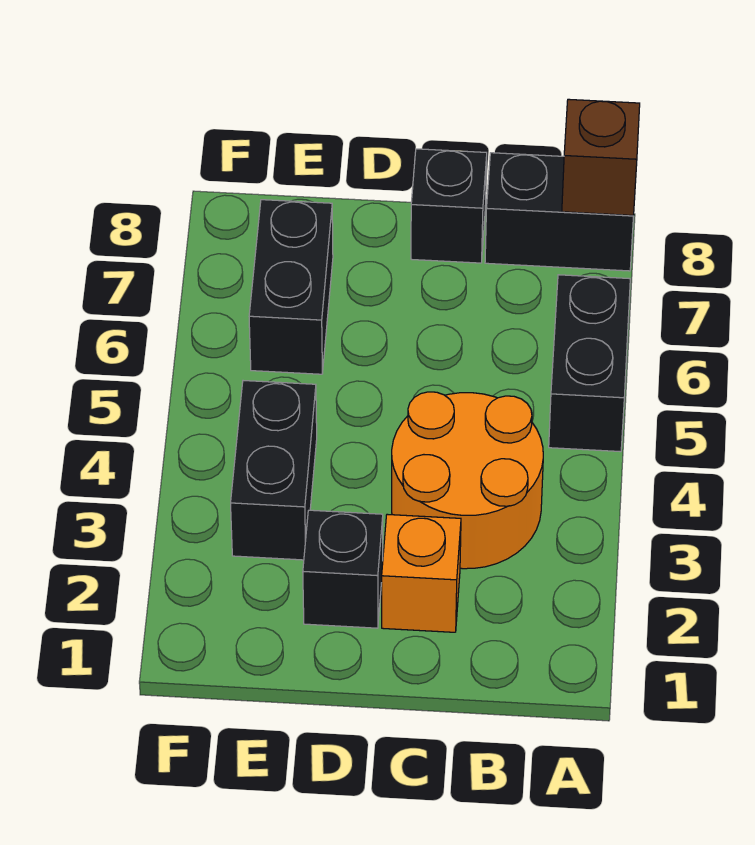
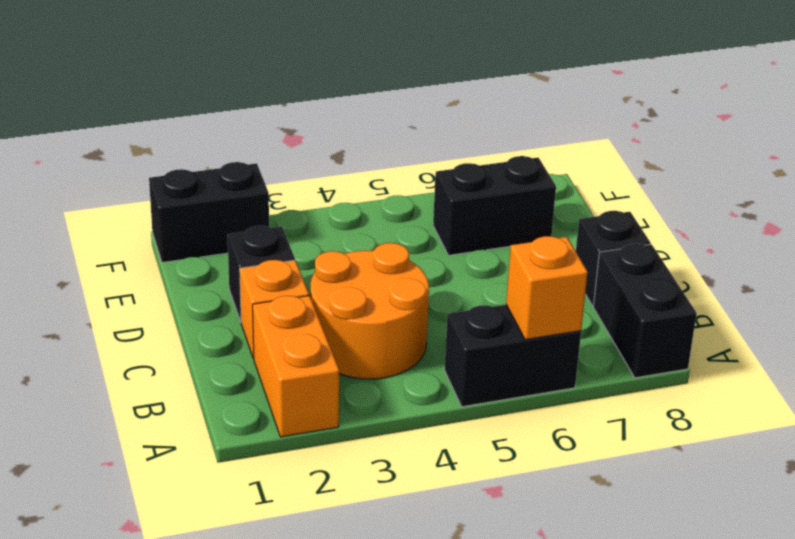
none -> orange 1x2 brick [253,296,339,437]
none -> orange 1x1 brick [506,236,588,340]
brown 1x1 brick [562,99,640,216] -> none
black 1x2 brick [231,381,317,560] -> black 1x2 brick moved to [149,162,269,263]

